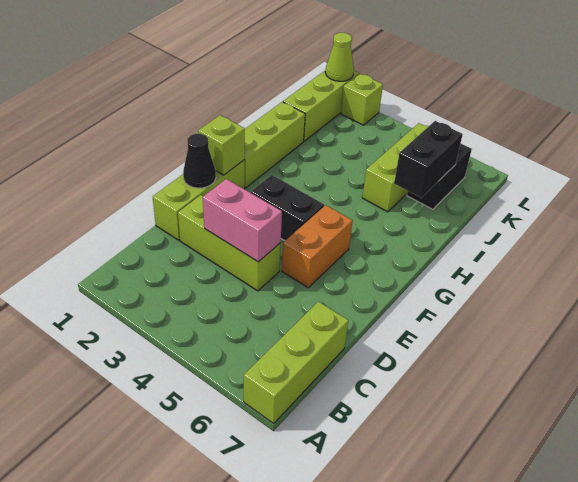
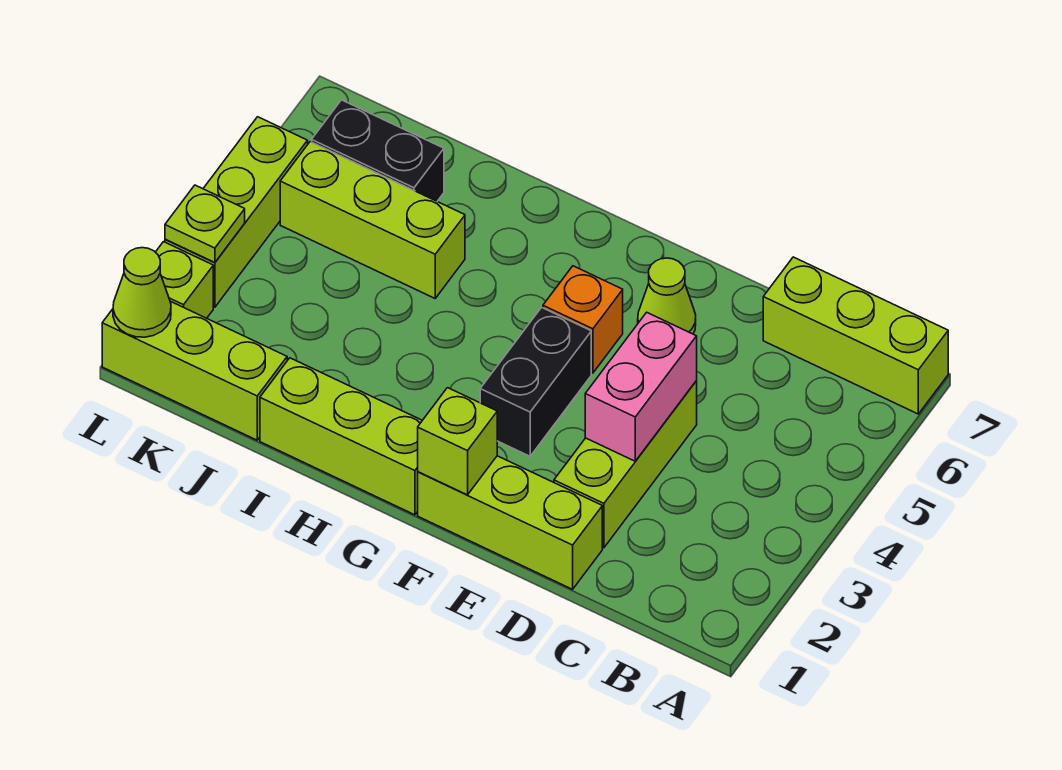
black 1x1 cone [183,134,216,188] -> none
orange 1x2 brick [282,205,353,287] -> orange 1x1 brick [543,266,623,373]
none -> lime 1x1 cone [638,258,696,334]
black 1x2 brick [394,121,463,198] -> none
none -> lime 1x3 brick [165,117,308,307]
none -> lime 1x1 plate [165,185,245,262]

